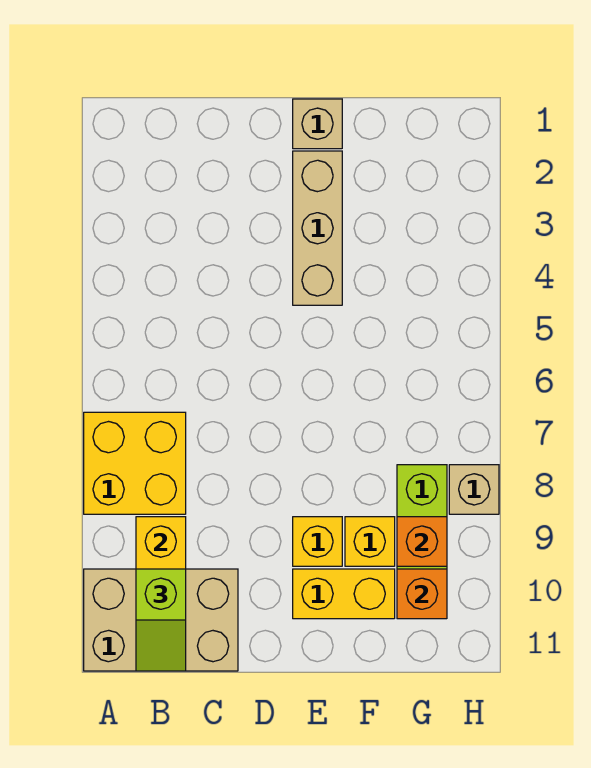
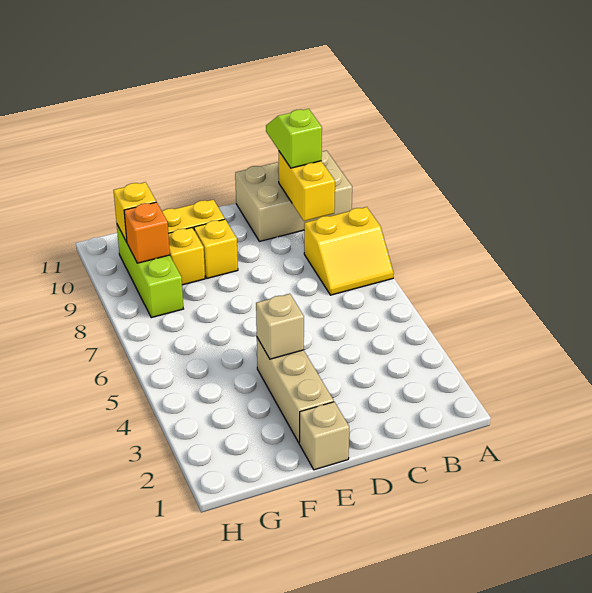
yellow 2x2 brick [84,412,186,514] -> yellow 2x2 slope [304,207,394,295]
orange 1x1 brick [397,569,447,619] -> yellow 1x1 brick [114,182,156,242]
tan 1x1 brick [449,465,499,514] -> tan 1x1 brick moved to [256,294,304,359]

